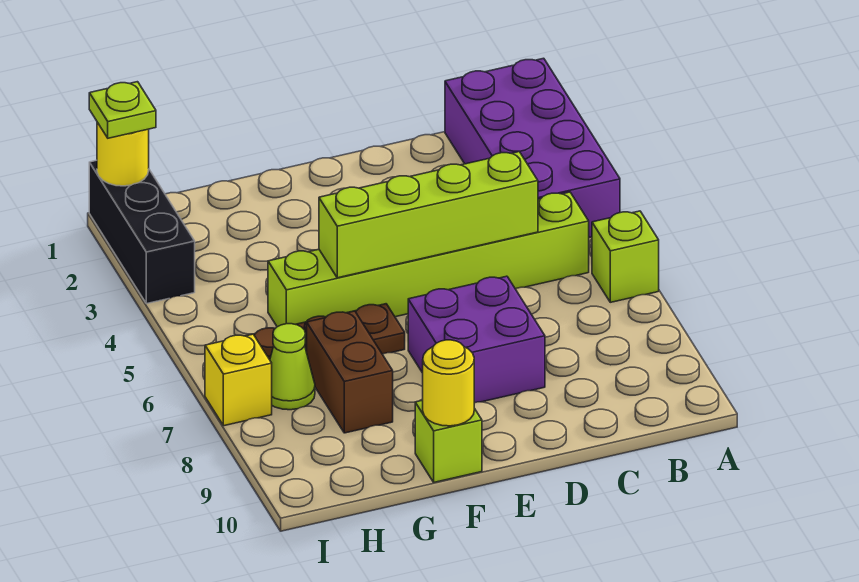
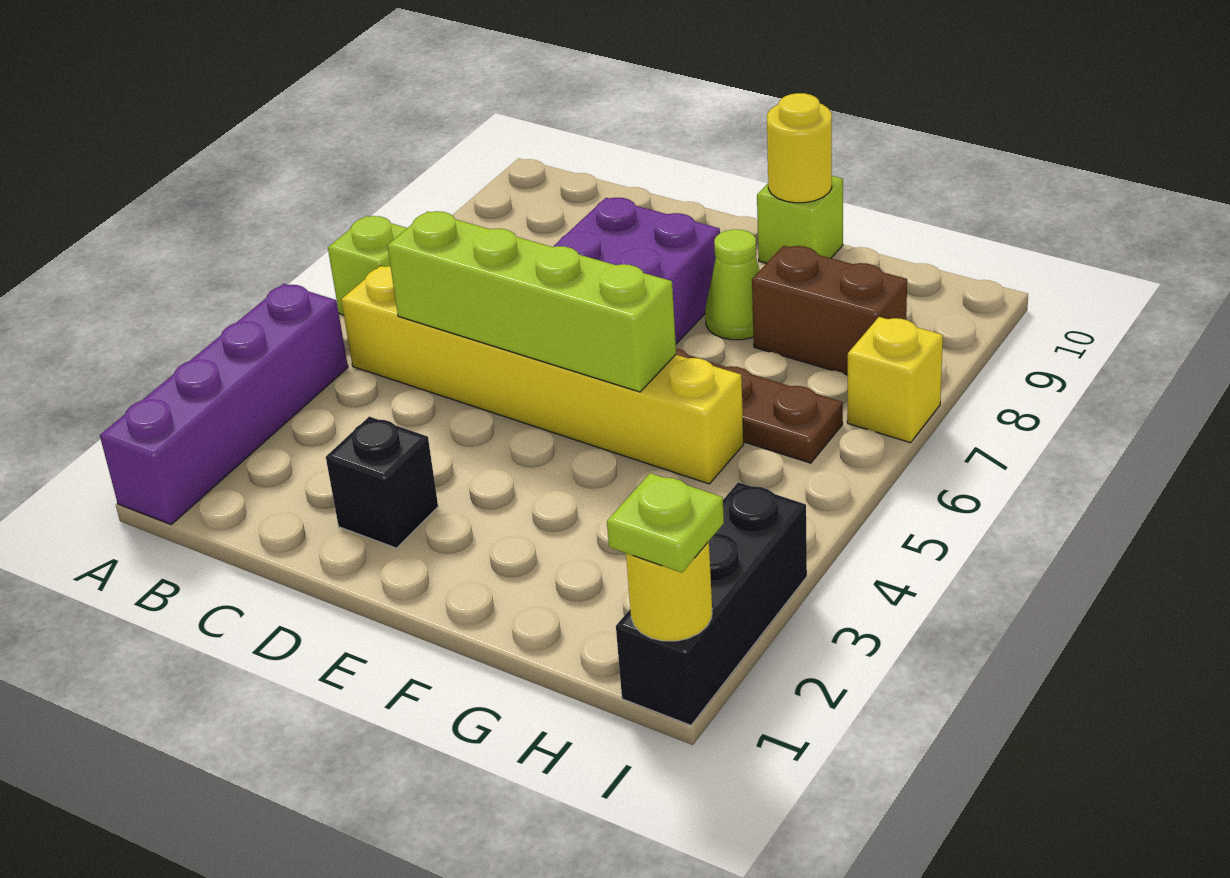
purple 2x4 brick [445,58,620,237] -> purple 1x4 brick [100,284,348,524]
lime 1x6 brick [268,192,589,327] -> yellow 1x6 brick [341,266,744,484]
none -> black 1x1 brick [326,417,438,548]
brown 1x2 brick [307,311,393,433] -> brown 1x2 brick turned to [752,246,907,375]
lime 1x1 cone [270,324,315,410] -> lime 1x1 cone moved to [705,229,760,340]

